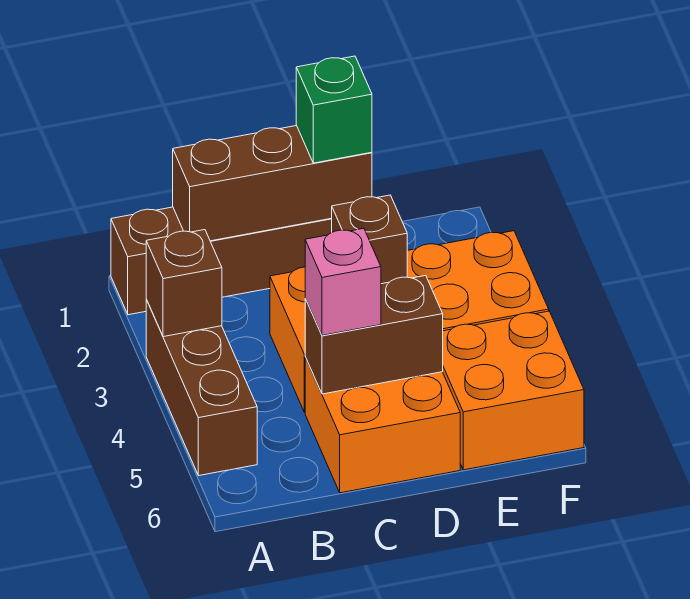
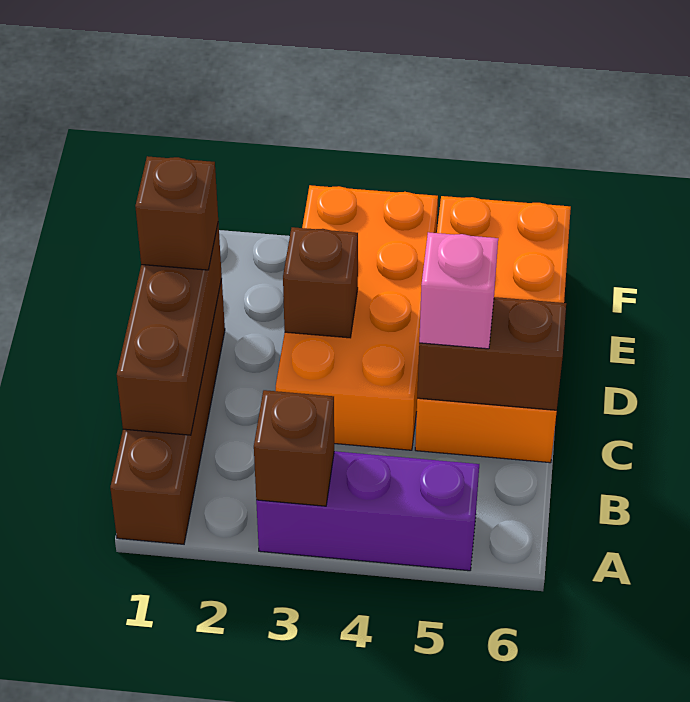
brown 1x3 brick [146,300,257,476] -> purple 1x3 brick [256,451,479,571]
brown 1x2 brick [305,276,443,394] -> brown 1x2 brick turned to [417,297,566,410]
green 1x1 brick [296,56,372,163] -> brown 1x1 brick [135,156,218,270]

